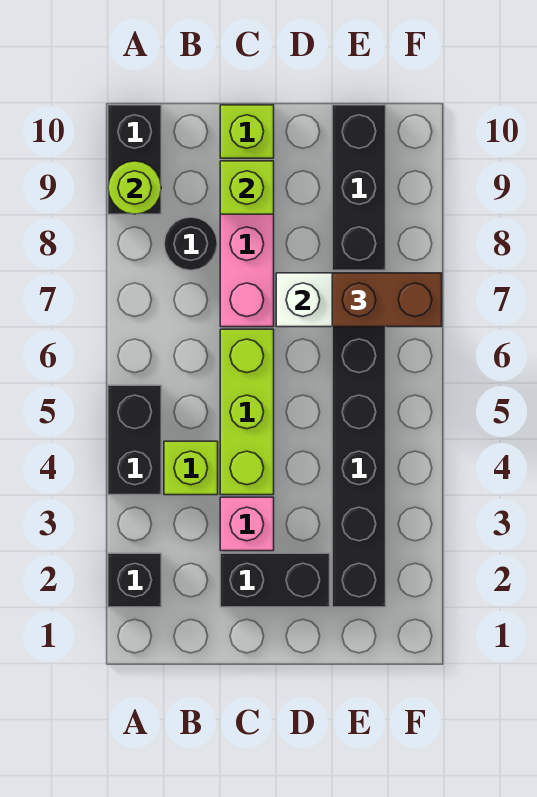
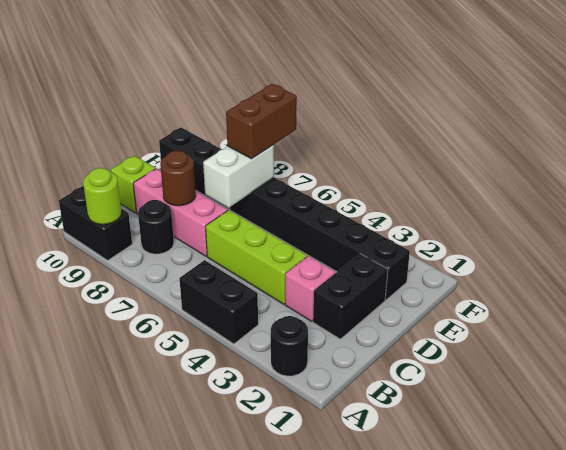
black 1x1 brick [108,553,161,607] -> black 1x1 round brick [271,316,308,376]
lime 1x1 brick [164,441,218,495] -> none
none -> brown 1x1 round brick [160,151,196,206]
lime 1x1 brick [220,161,274,214] -> none

